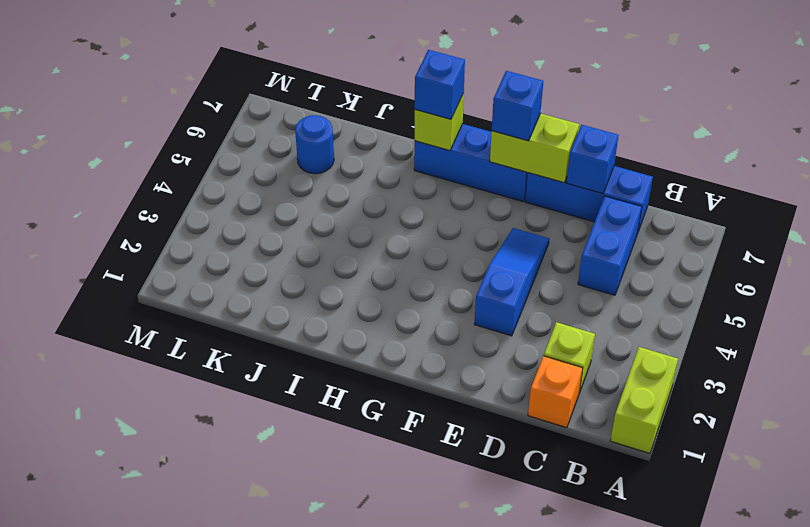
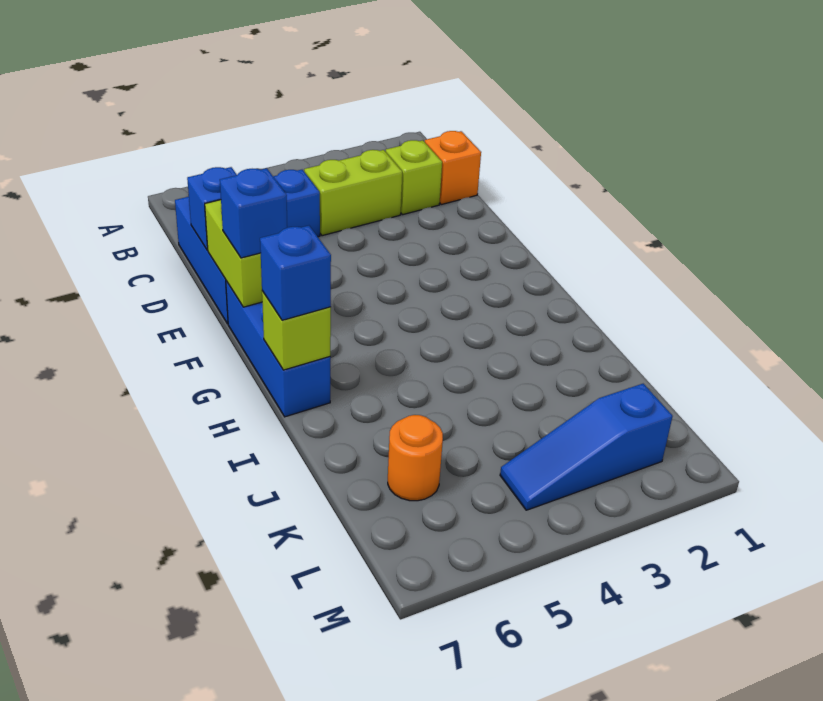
lime 1x2 brick [610,347,678,453] -> lime 1x2 brick moved to [304,150,402,236]
blue 1x3 slope [475,228,549,336] -> blue 1x3 slope moved to [500,384,673,510]
blue 1x1 round brick [295,115,334,174] -> orange 1x1 round brick [388,415,443,501]

